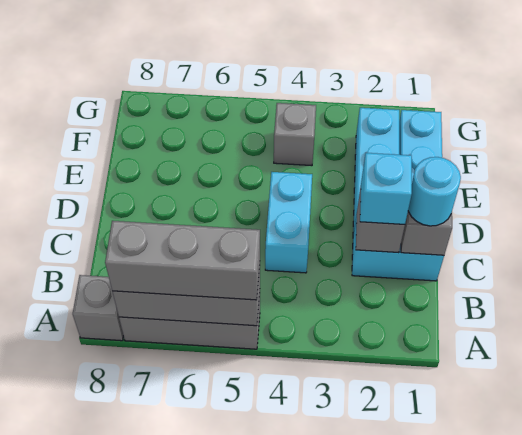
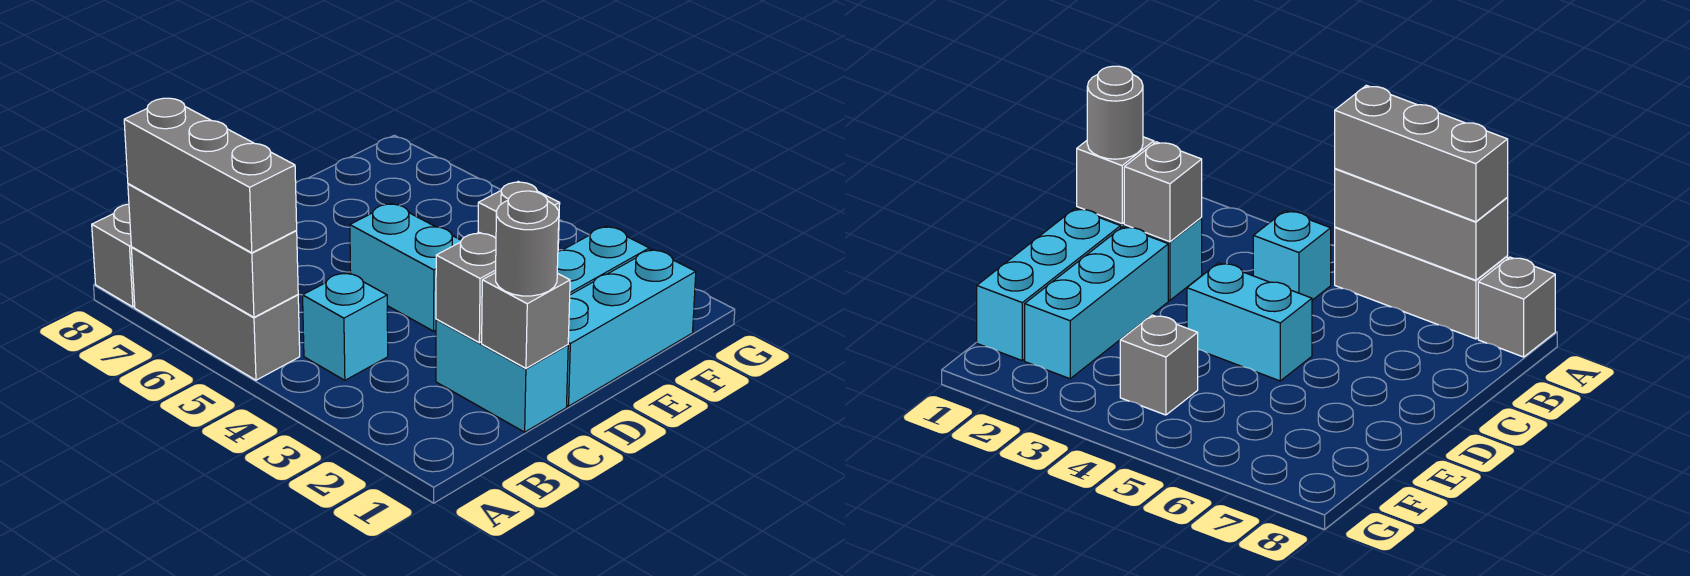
cyan 1x1 round brick [408,157,461,226] -> grey 1x1 round brick [496,191,559,296]
cyan 1x1 brick [360,153,412,224] -> cyan 1x1 brick moved to [303,272,388,380]
cyan 1x2 brick [265,172,312,273] -> cyan 1x2 brick turned to [350,203,461,331]

